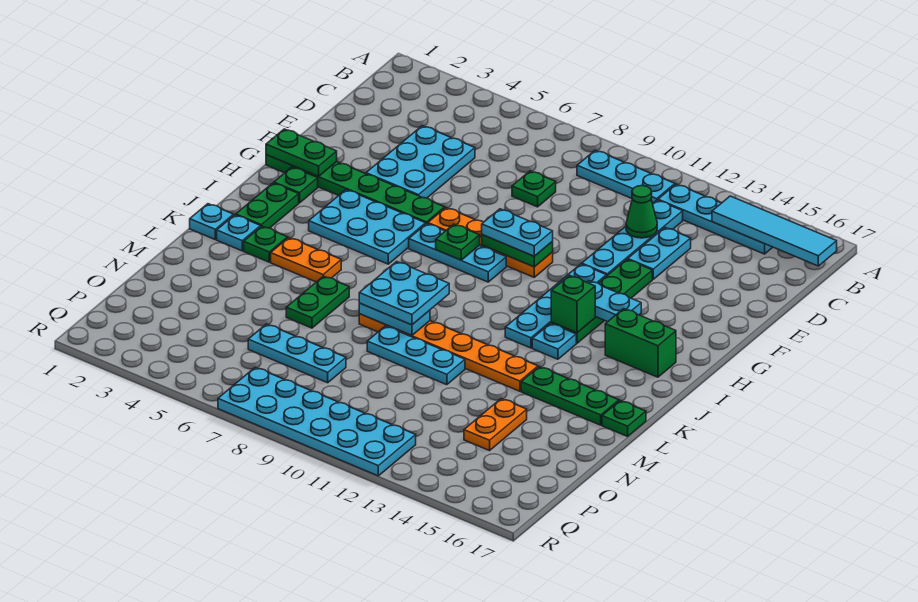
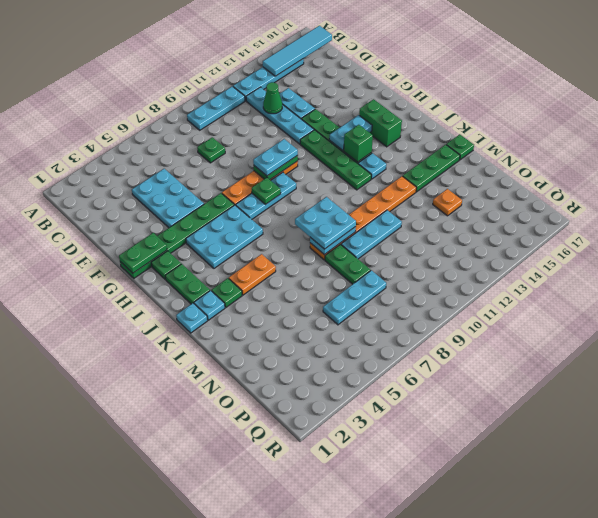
cyan 1x4 plate [505,264,606,348] -> green 1x4 plate [300,130,371,190]
green 1x2 brick [605,309,676,377] -> green 1x2 brick turned to [359,99,402,147]
green 1x2 plate [286,276,349,328] -> green 1x2 plate moved to [325,244,371,284]
orange 1x2 plate [464,399,527,451] -> orange 1x1 plate [433,189,462,216]
cyan 2x6 plate [218,367,416,476] -> none

